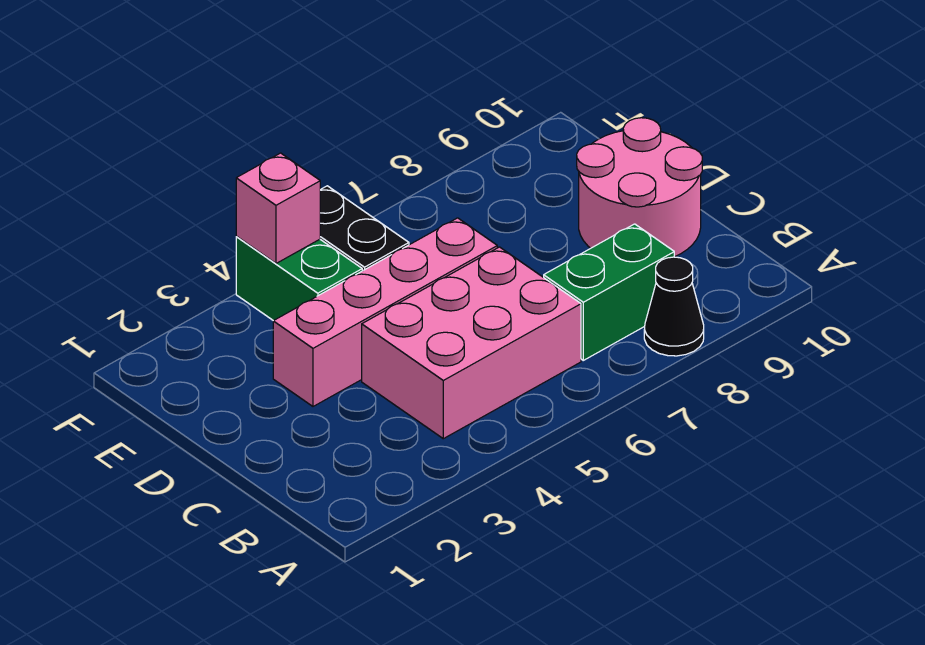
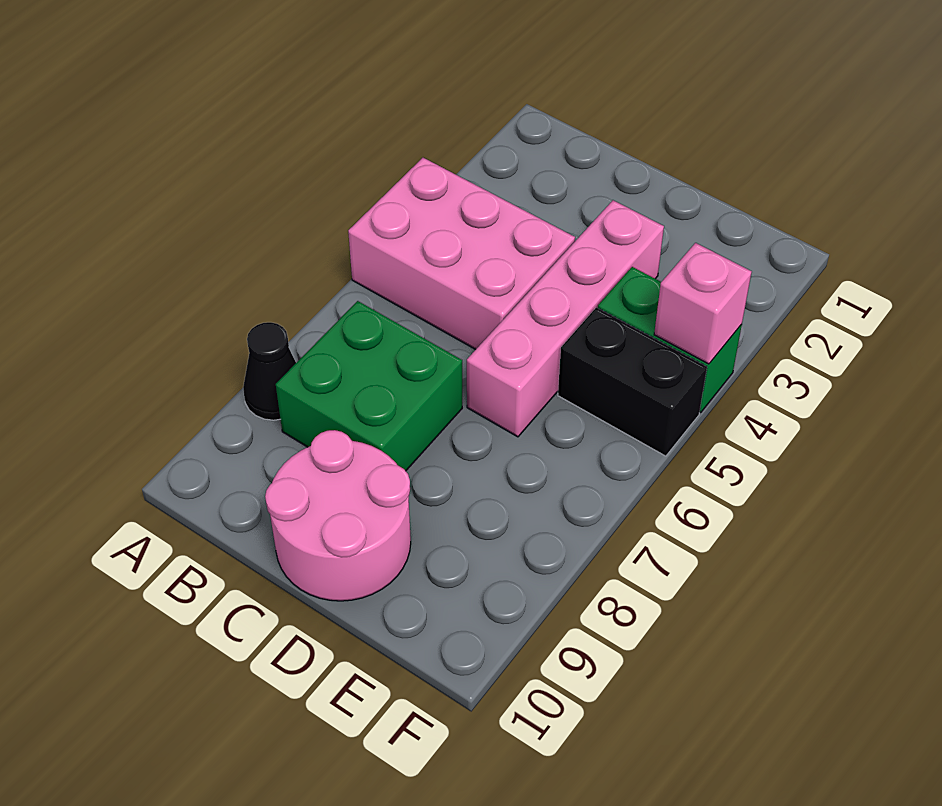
pink 2x3 brick [362,247,581,439] -> pink 2x3 brick turned to [348,158,575,349]
green 1x2 brick [544,224,674,360] -> green 2x2 brick [276,301,462,471]

